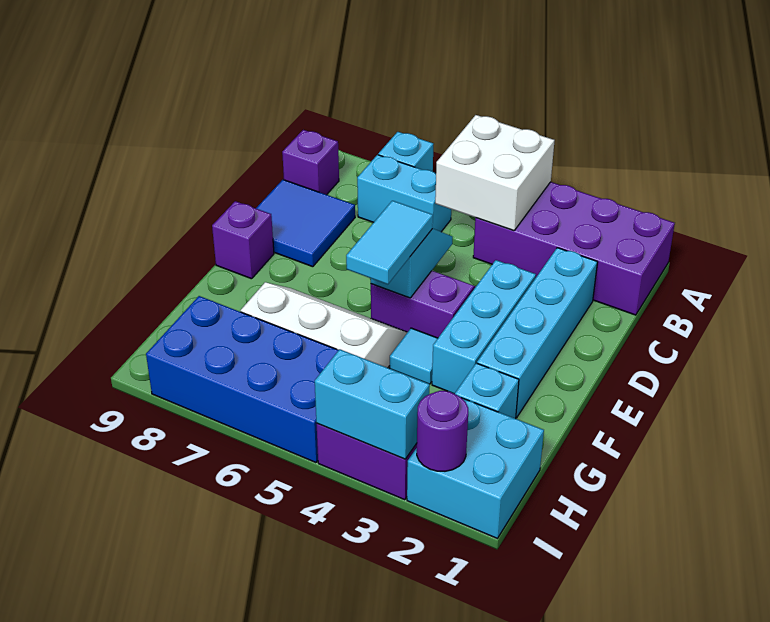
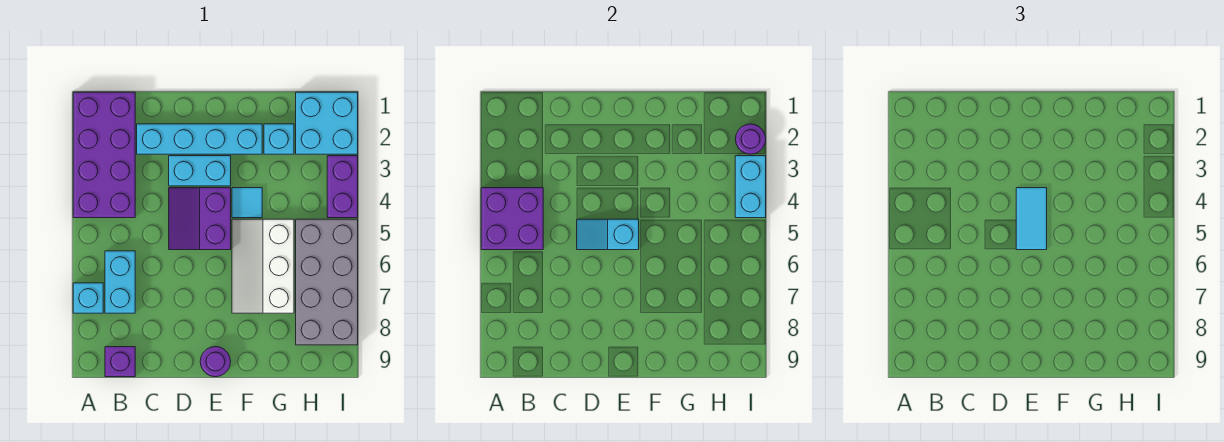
white 2x2 brick [435,115,555,231] -> purple 2x2 brick [481,188,543,250]
blue 2x2 tile [256,180,355,267] -> none
cyan 1x3 brick [432,260,536,394] -> cyan 1x2 brick [169,156,231,186]
cyan 1x2 tile [346,201,433,284] -> cyan 1x2 tile turned to [1016,188,1047,250]
purple 1x1 brick [212,201,274,279] -> purple 1x1 round brick [200,347,231,377]
blue 2x4 brick [146,296,339,463] -> grey 2x4 brick [296,219,358,345]

